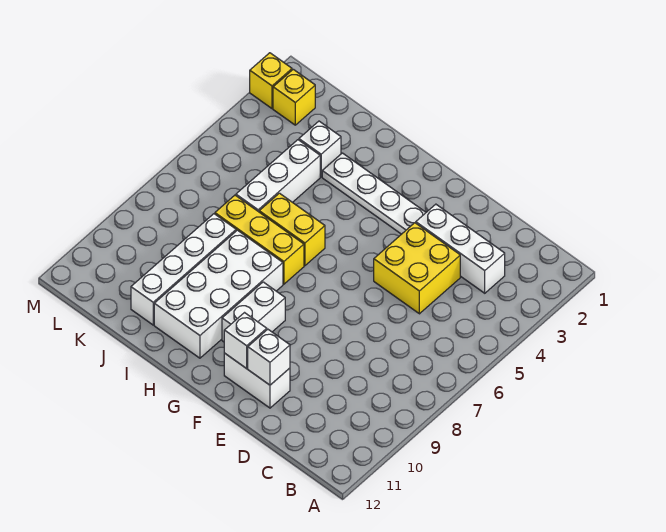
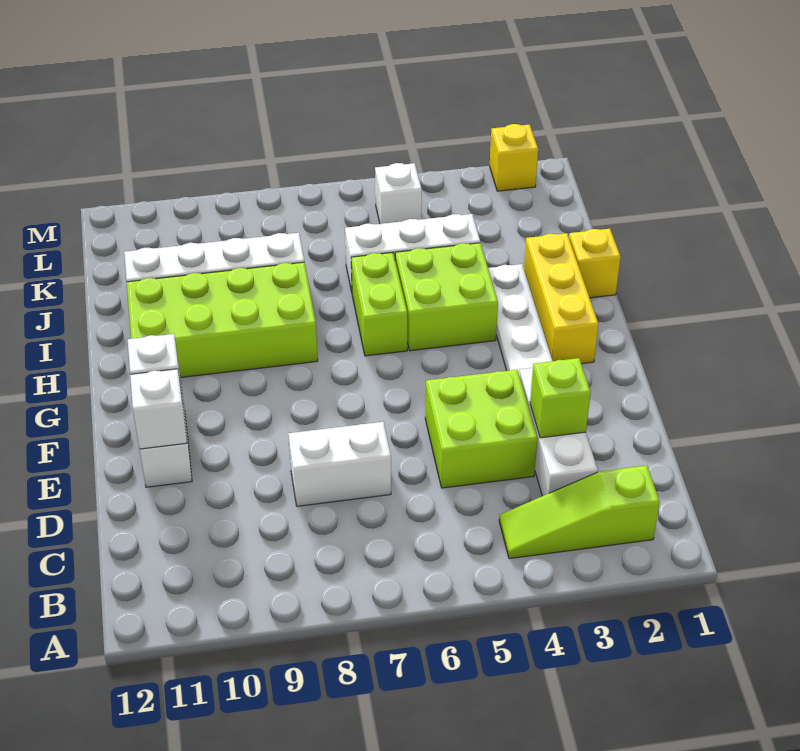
none -> lime 1x3 slope [499,466,660,559]
none -> lime 1x1 brick [530,358,591,438]
yellow 2x2 brick [374,223,460,314] -> lime 2x2 brick [425,370,538,488]
white 1x2 brick [222,282,285,342] -> white 1x2 brick moved to [288,422,391,506]
none -> lime 2x2 brick [395,243,498,351]
yellow 1x2 brick [259,193,325,266] -> lime 1x2 brick [351,253,407,356]
yellow 1x3 brick [215,195,304,284] -> yellow 1x3 brick moved to [524,233,598,364]
white 2x4 brick [154,230,283,358] -> lime 2x4 brick [127,262,318,377]
white 1x1 brick [299,121,341,177] -> white 1x1 brick moved to [375,163,422,224]
yellow 1x1 brick [273,69,315,125] -> yellow 1x1 brick moved to [569,229,621,298]

